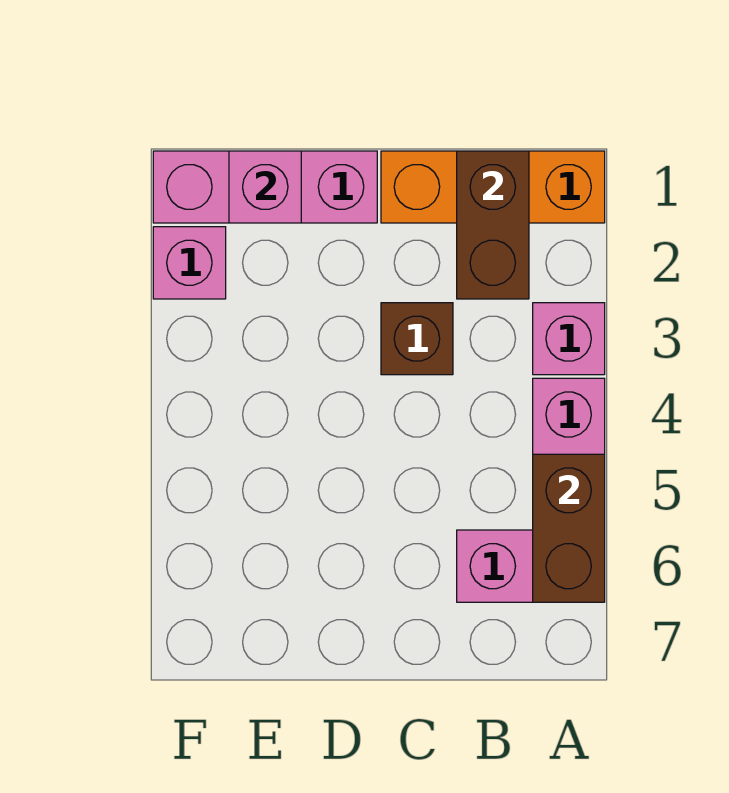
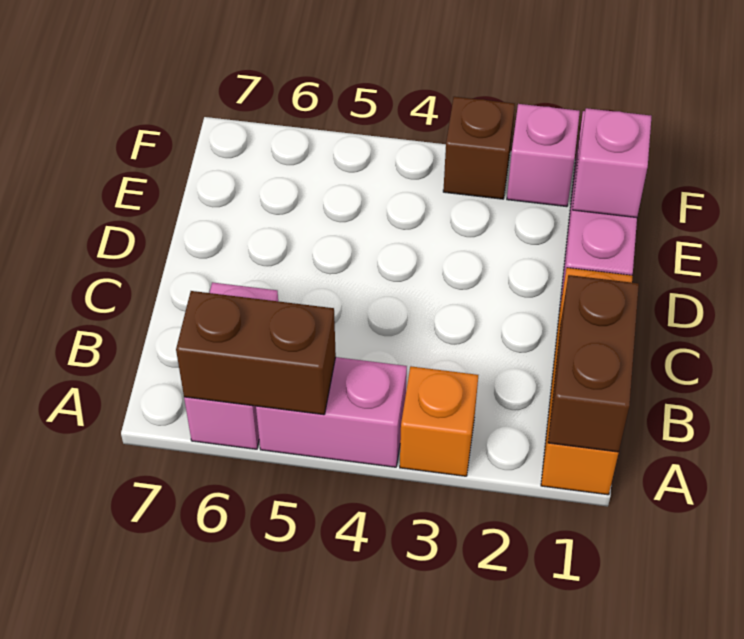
pink 1x1 brick [533,303,605,375] -> orange 1x1 brick [400,366,478,476]
brown 1x2 brick [457,151,529,299] -> brown 1x2 brick turned to [548,275,639,452]
brown 1x1 brick [381,303,453,375] -> brown 1x1 brick moved to [443,97,515,199]

